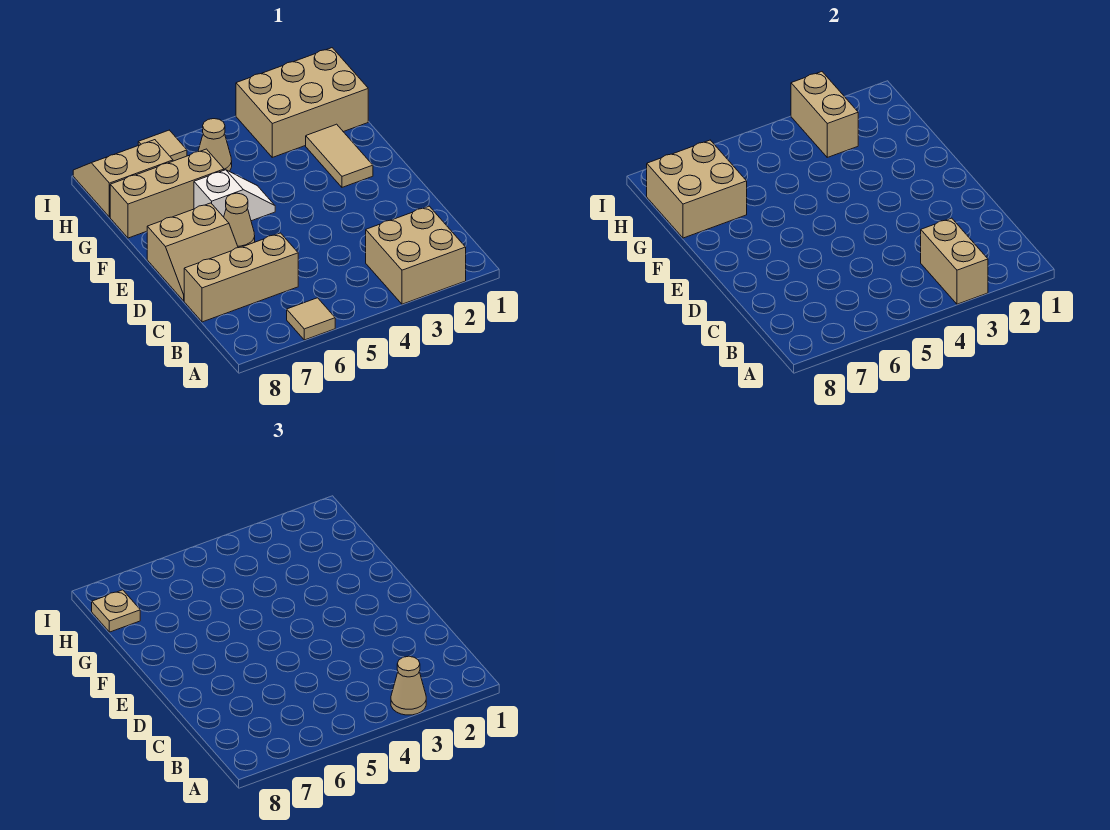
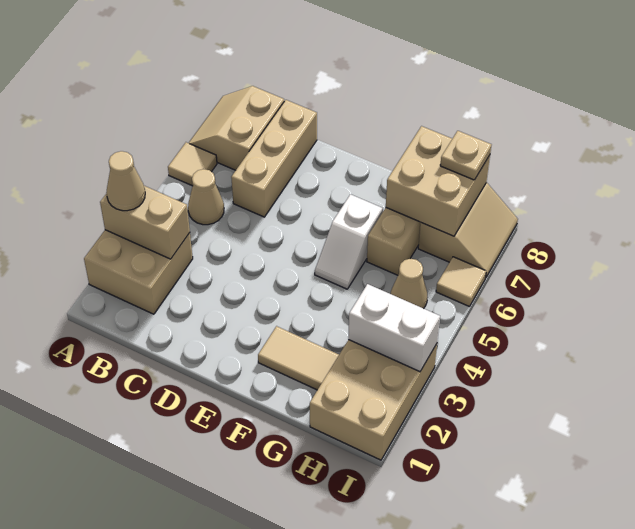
tan 2x2 slope [147,203,238,301] -> tan 2x2 slope moved to [189,86,284,170]
tan 1x1 cone [224,193,255,248] -> tan 1x1 cone moved to [188,169,224,225]
tan 1x2 brick [791,72,858,157] -> white 1x2 brick [348,284,440,372]

